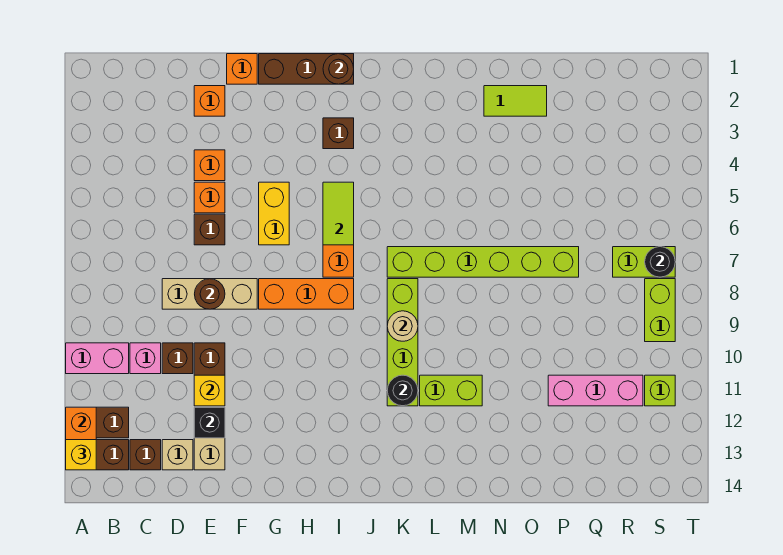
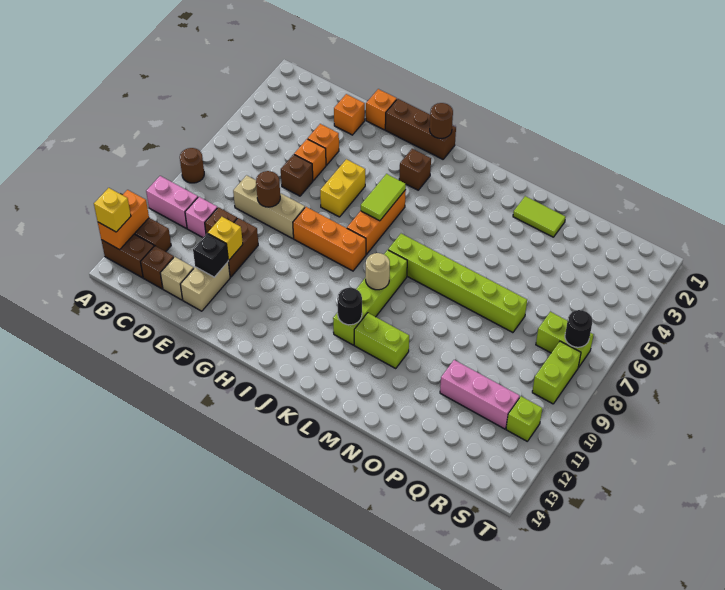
none -> brown 1x1 round brick [180,148,204,183]

